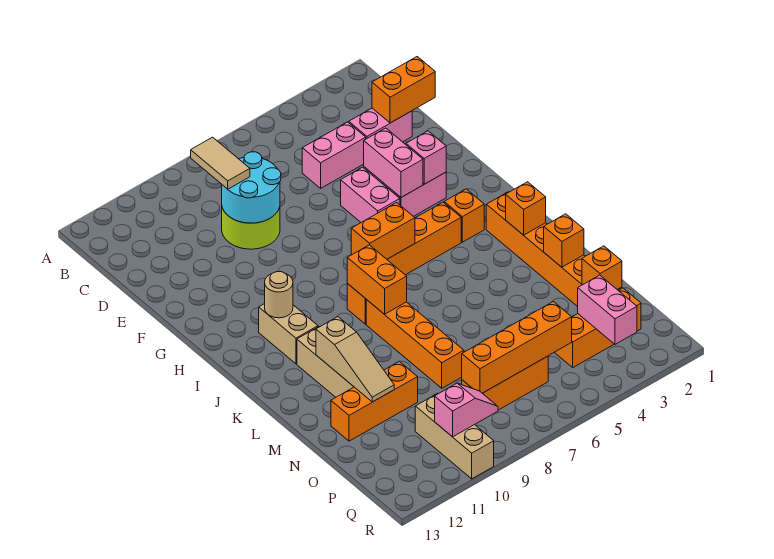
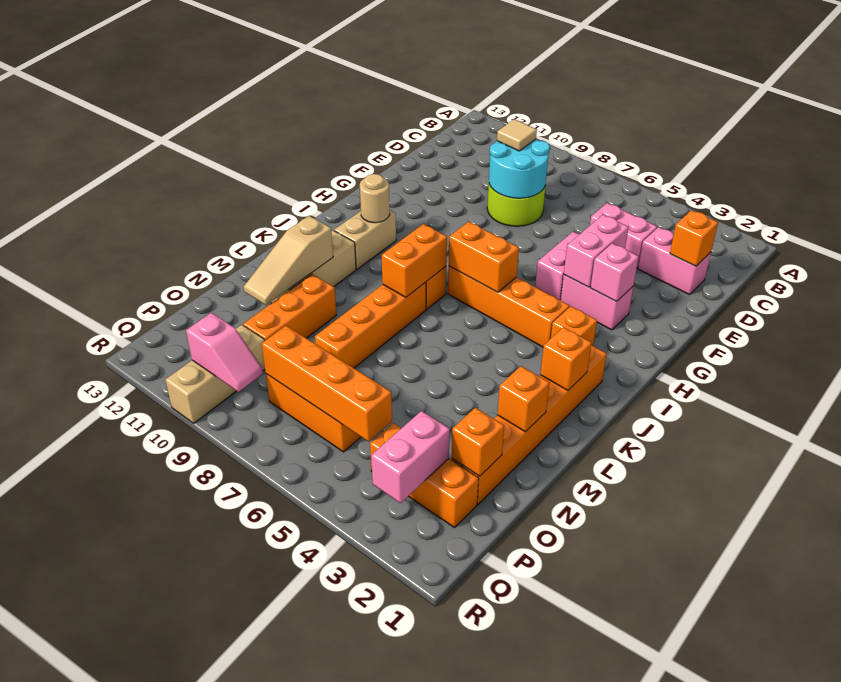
tan 1x2 tile [191,137,250,189] -> tan 1x1 tile [497,119,537,151]
orange 1x2 brick [372,57,435,123] -> orange 1x1 brick [670,210,718,266]
orange 1x3 brick [331,361,418,441] -> orange 1x3 brick turned to [243,274,336,341]

